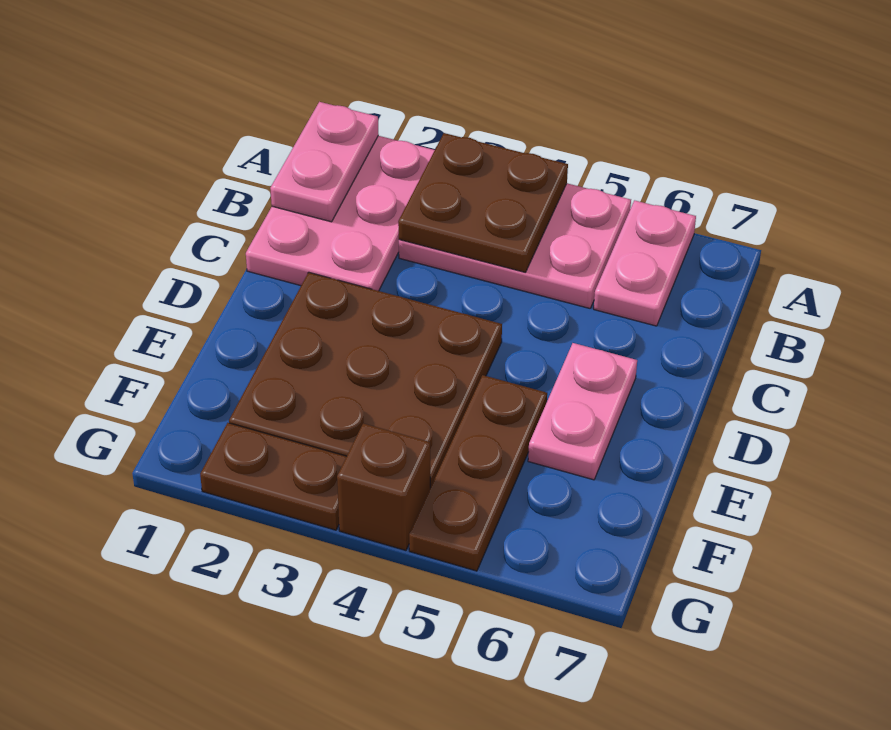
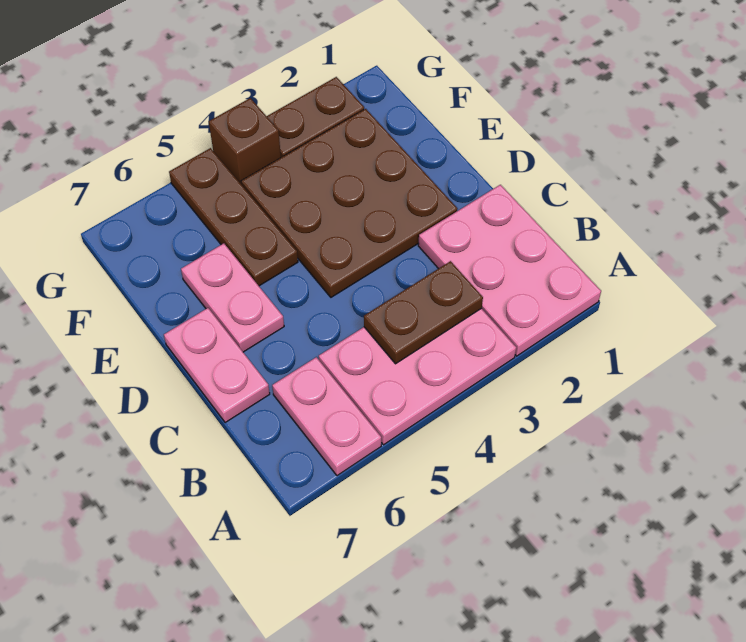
pink 1x2 plate [270,102,379,222] -> pink 1x2 plate moved to [164,308,270,423]
brown 2x2 plate [398,133,568,272] -> brown 1x2 plate [364,261,483,364]

